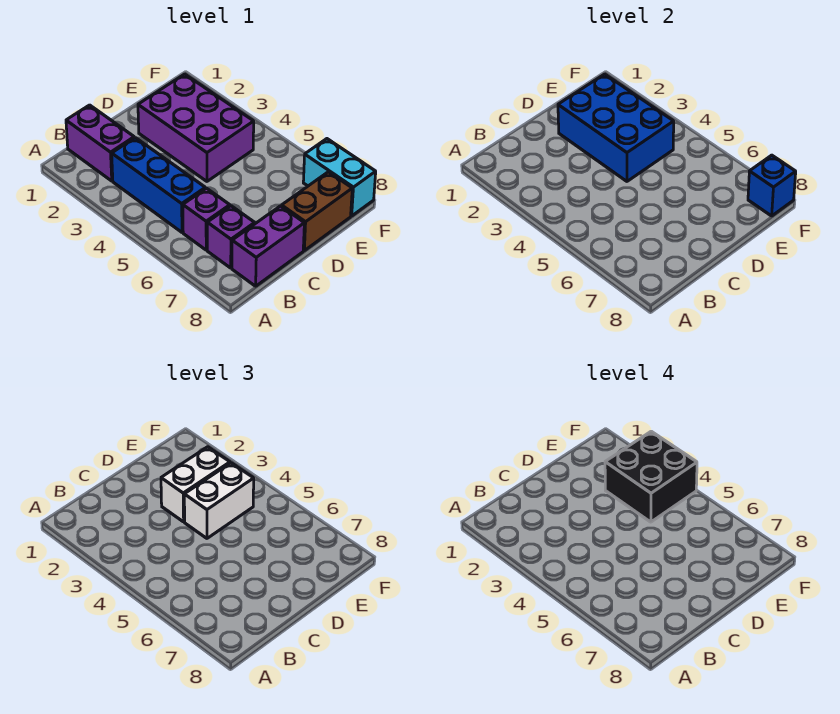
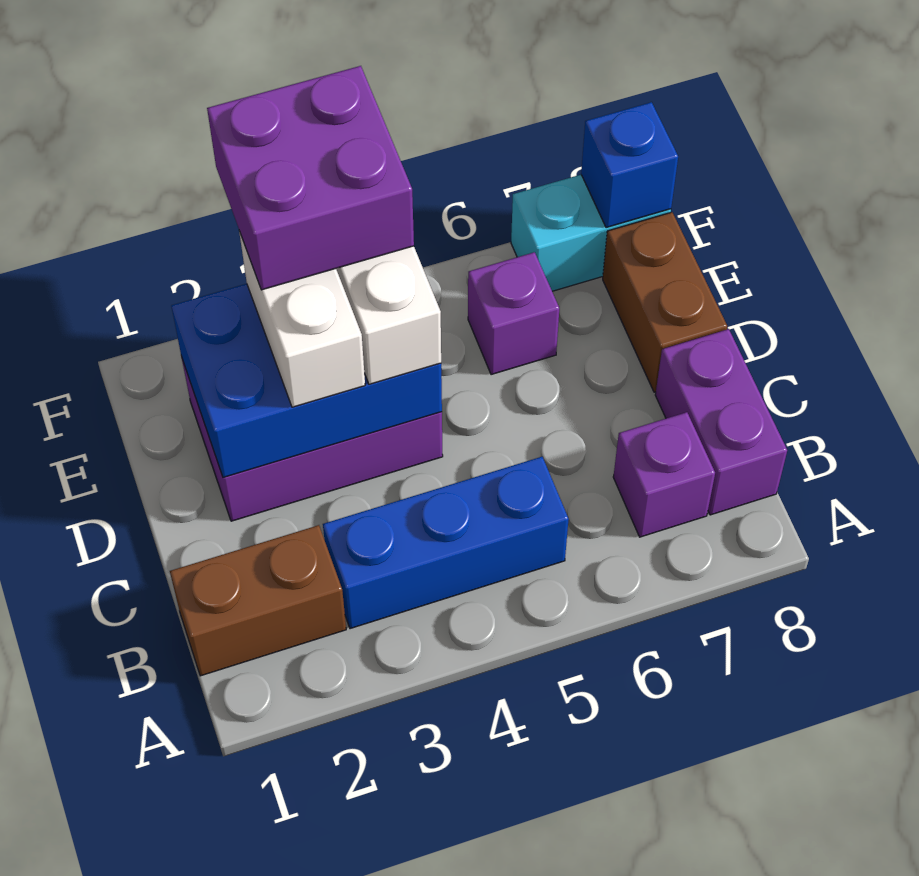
purple 1x2 brick [66,105,134,181] -> brown 1x2 brick [170,525,346,676]
purple 1x1 brick [183,188,230,250] -> purple 1x1 brick moved to [468,252,559,375]
black 2x2 brick [605,431,697,522] -> purple 2x2 brick [207,66,414,290]

